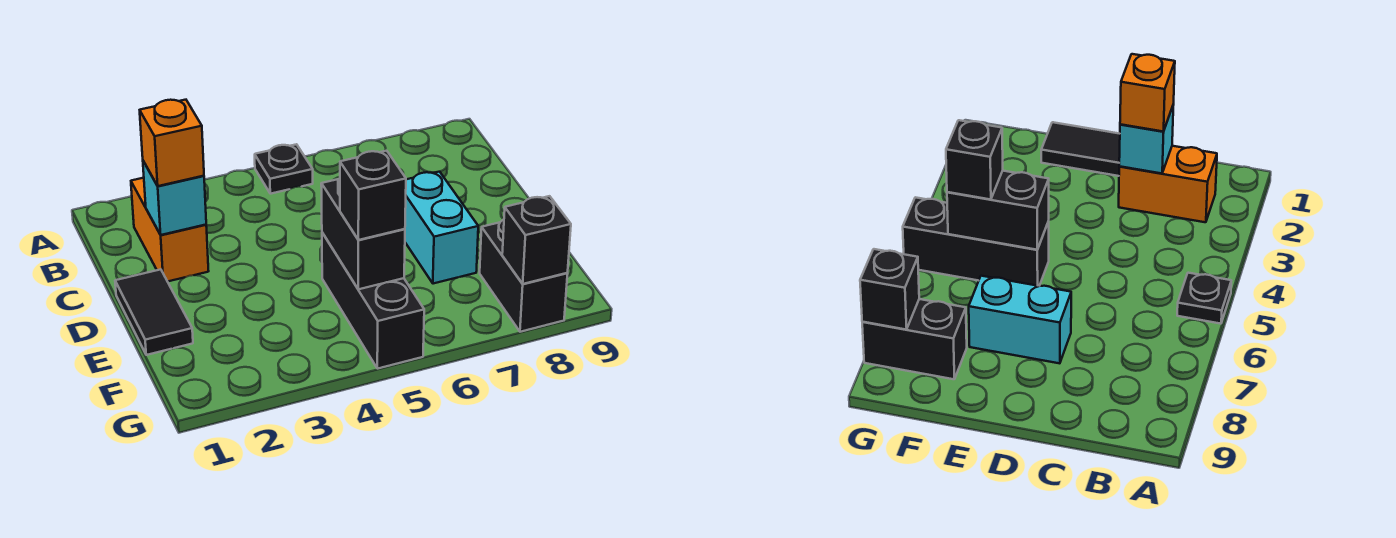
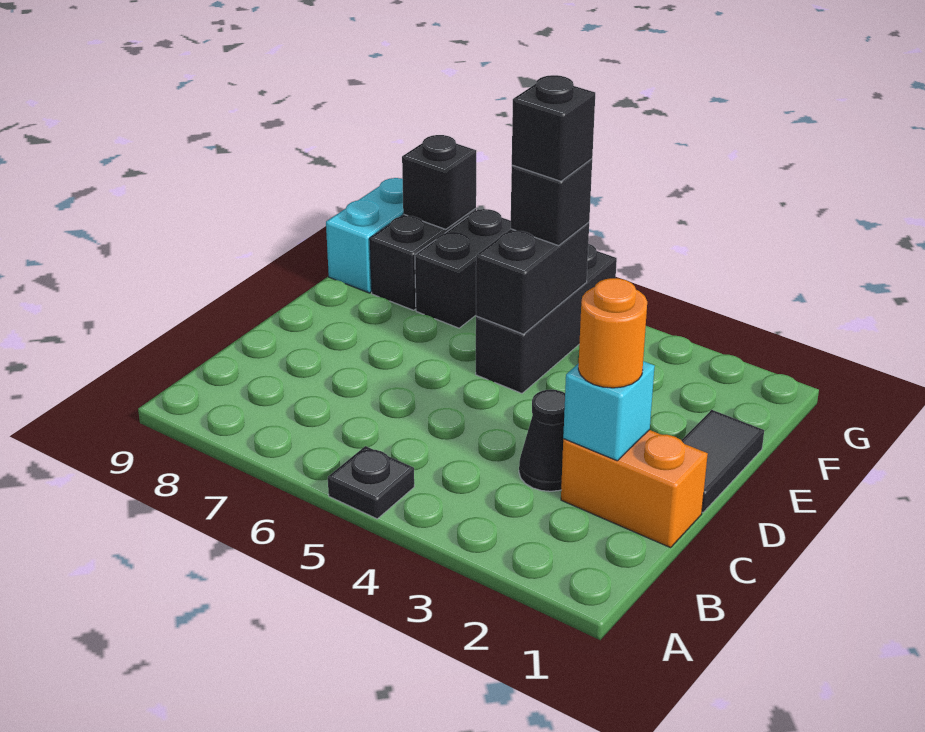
orange 1x2 brick [131,178,208,282] -> orange 1x2 brick turned to [561,430,708,548]
orange 1x1 brick [140,100,204,186] -> orange 1x1 round brick [578,278,647,388]
none -> black 1x1 cone [519,390,565,491]
cyan 1x2 brick [405,172,478,284] -> cyan 1x2 brick moved to [326,178,404,293]
none -> black 1x1 brick [512,75,595,181]
none -> black 1x2 brick [415,209,511,328]

